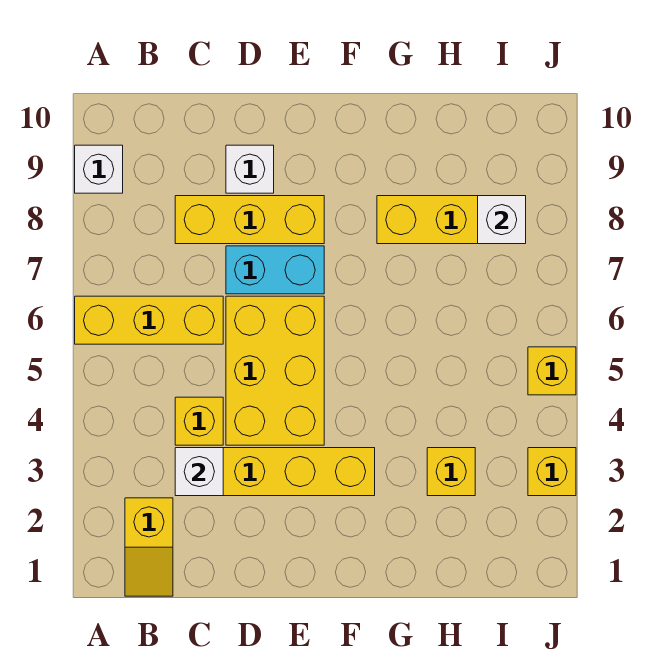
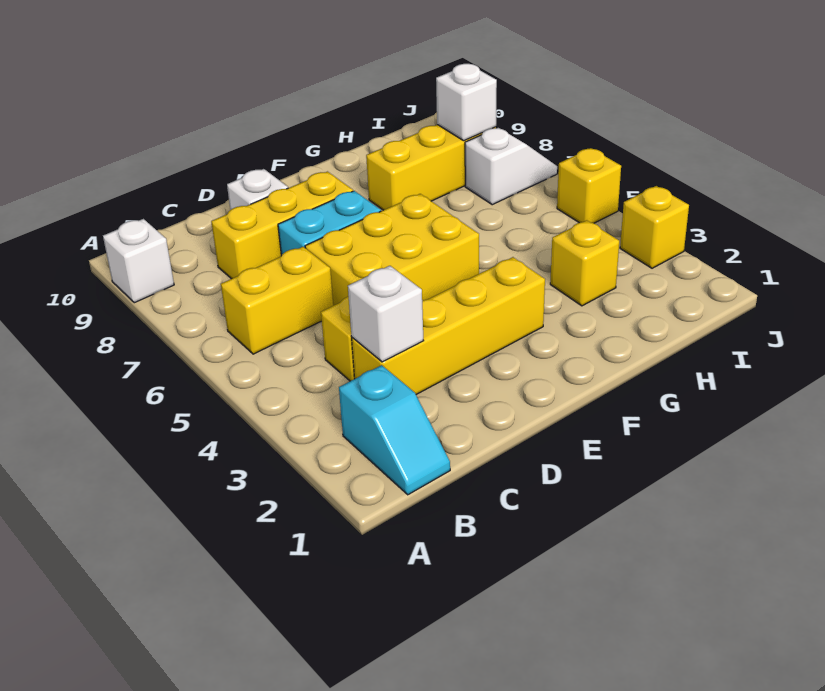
yellow 1x3 brick [75,296,223,344] -> yellow 1x2 brick [221,247,333,354]
yellow 1x2 slope [125,498,173,596] -> cyan 1x2 slope [339,365,450,495]
yellow 2x3 brick [226,296,324,445] -> yellow 2x3 brick turned to [305,194,479,306]
none -> white 1x2 slope [465,128,557,205]

